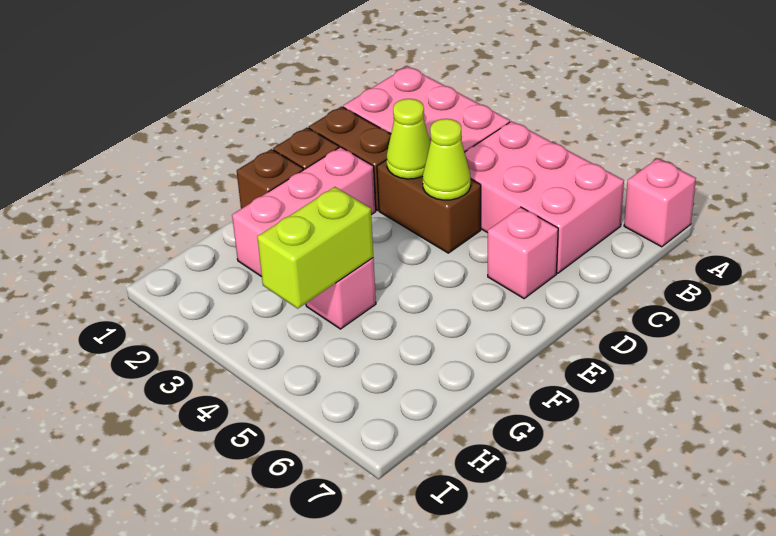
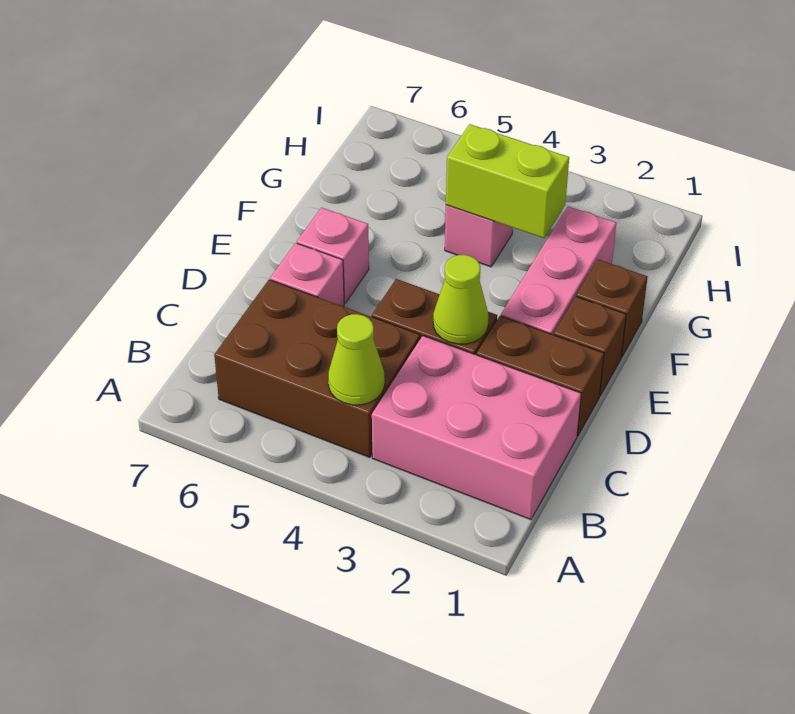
pink 1x1 brick [624,158,696,247] -> pink 1x1 brick moved to [297,208,369,303]
pink 2x3 brick [464,121,624,273] -> brown 2x3 brick [214,280,420,457]
lime 1x1 cone [423,119,471,200] -> lime 1x1 cone moved to [328,314,385,405]
lime 1x2 brick [257,187,373,309] -> lime 1x2 brick turned to [446,124,569,238]

